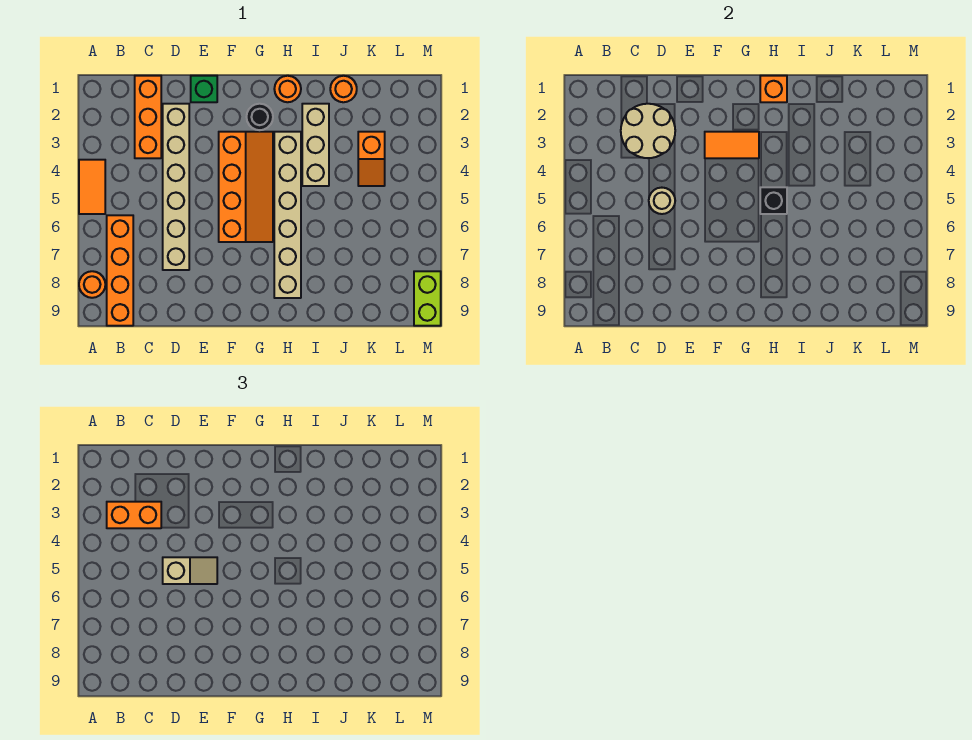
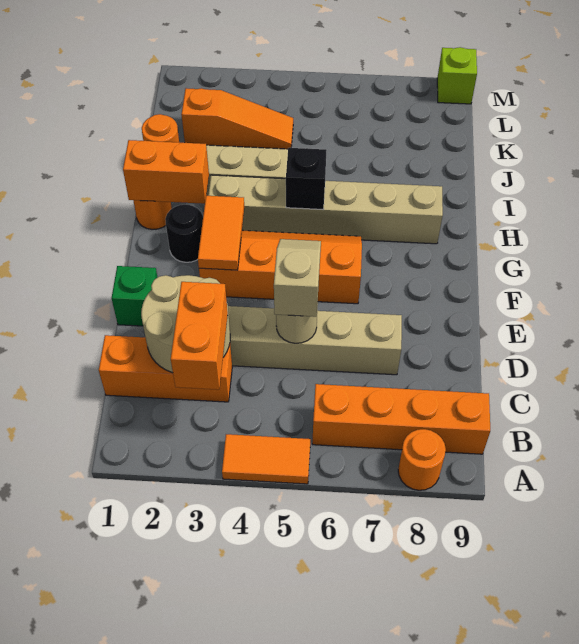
orange 1x1 brick [760,76,787,102] -> orange 1x2 brick [123,140,209,204]
orange 1x2 slope [358,132,385,186] -> orange 1x3 slope [181,88,293,149]
lime 1x2 brick [414,271,441,326] -> lime 1x1 brick [437,47,477,104]

